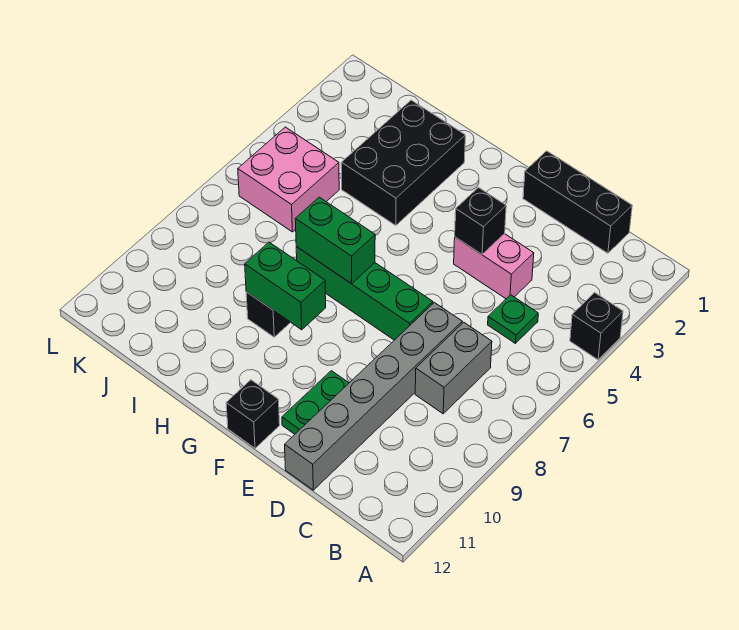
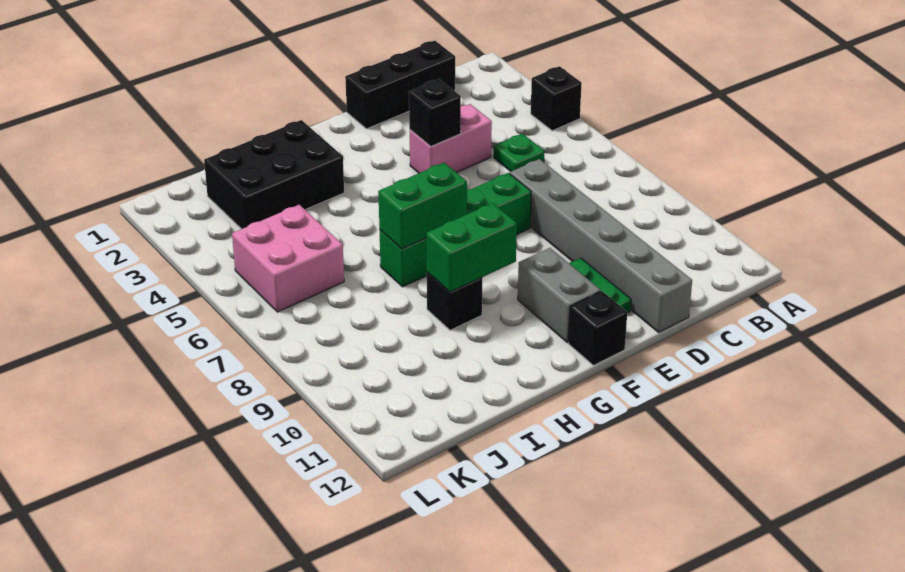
grey 1x2 brick [415,322,492,414] -> grey 1x2 brick moved to [518,248,600,343]
black 2x3 brick [341,100,465,225] -> black 2x3 brick turned to [204,120,344,229]

